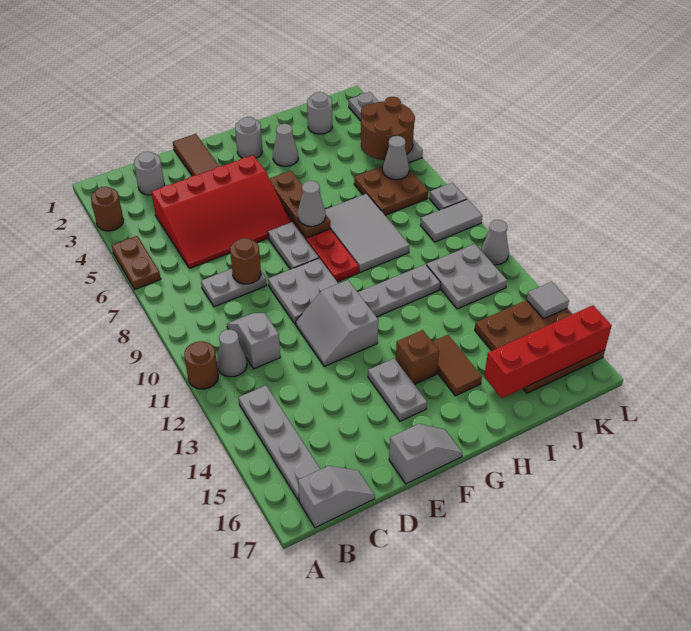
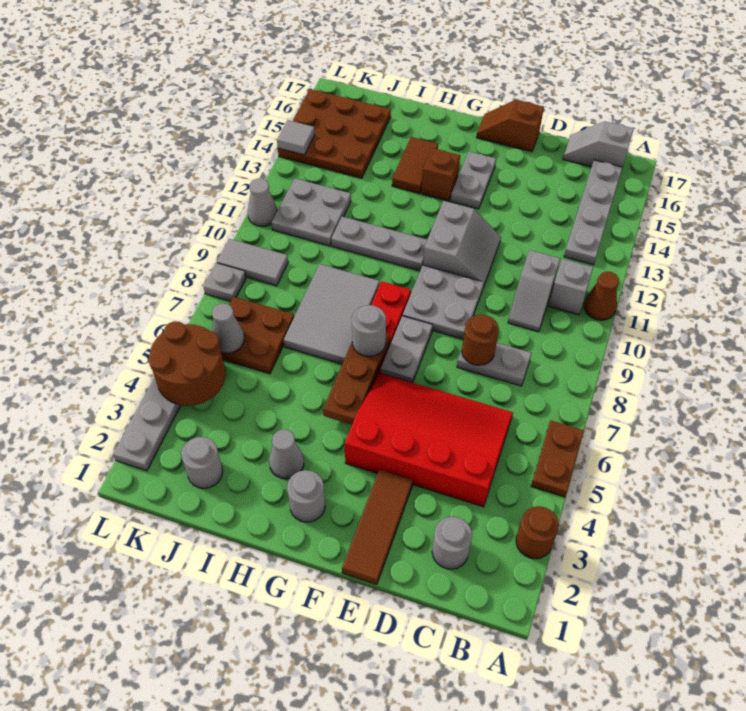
brown 1x1 round brick [184,341,218,389] -> brown 1x1 cone [584,272,619,320]
grey 1x1 cone [217,329,247,377] -> grey 1x1 brick [549,259,593,315]
grey 1x2 slope [389,424,462,484] -> brown 1x2 slope [476,100,544,152]
grey 1x1 cone [298,181,325,226] -> grey 1x1 round brick [352,305,386,357]
red 1x4 brick [484,305,612,398] -> none

